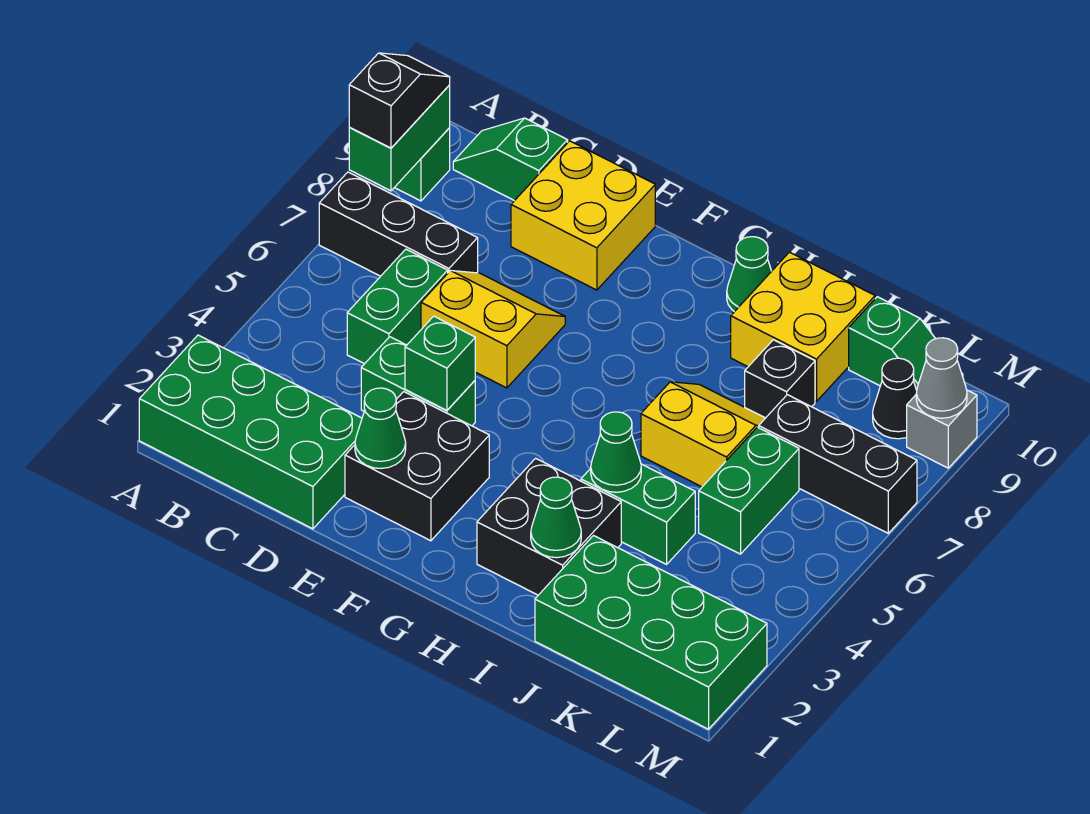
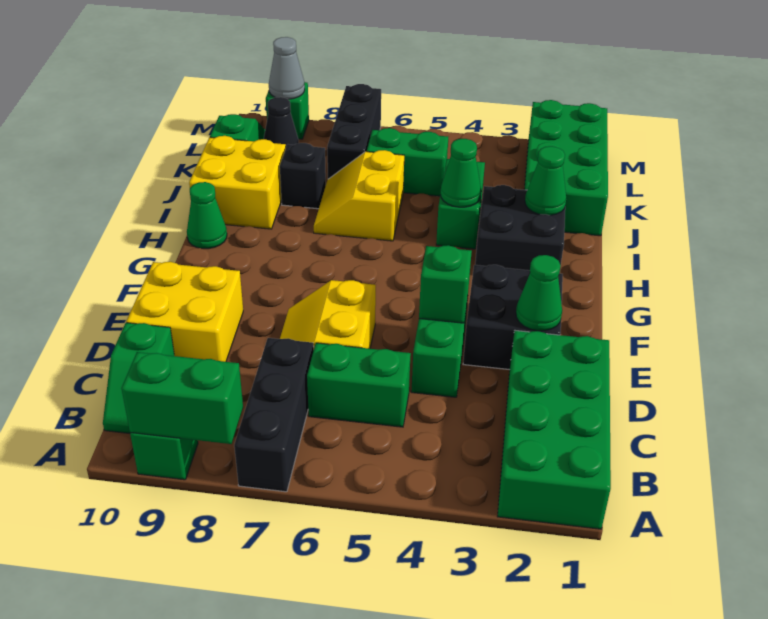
black 1x2 slope [349,53,450,148] -> none
grey 1x1 brick [907,390,977,468] -> green 1x1 brick [266,82,309,139]

